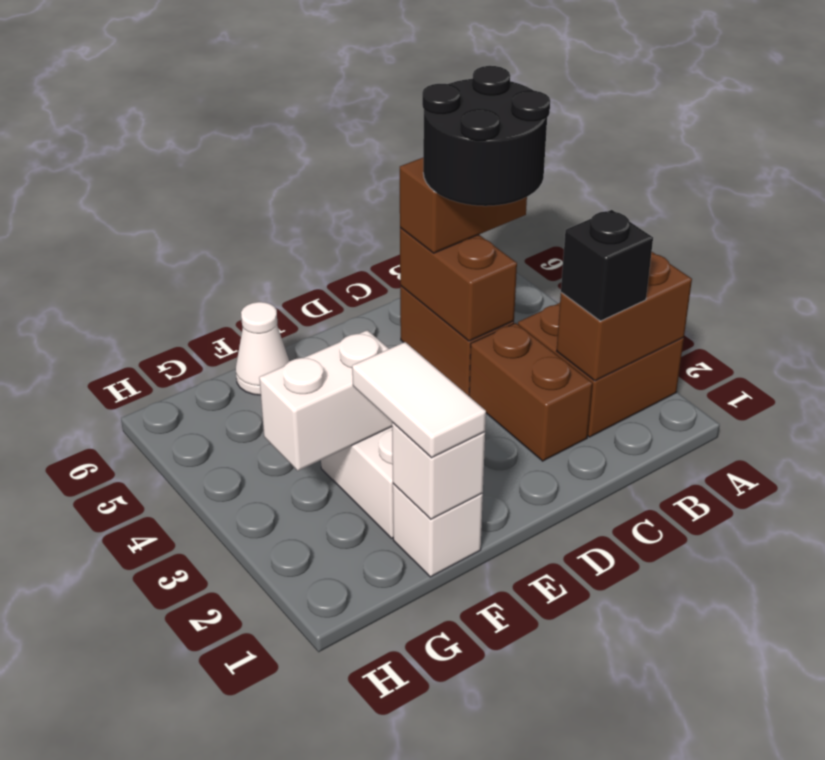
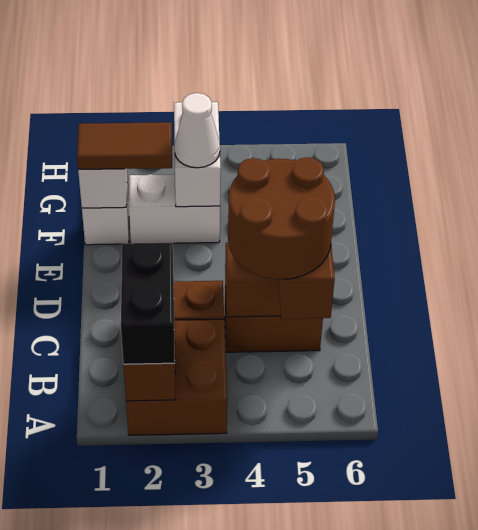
black 1x1 brick [561,210,653,321] -> black 1x2 brick [121,243,175,364]
black 2x2 round brick [422,66,550,206] -> brown 2x2 round brick [228,157,335,279]
white 1x2 tile [352,342,486,458] -> brown 1x2 tile [77,122,172,169]
white 1x1 cone [236,302,289,395] -> white 1x1 cone moved to [174,93,220,168]

